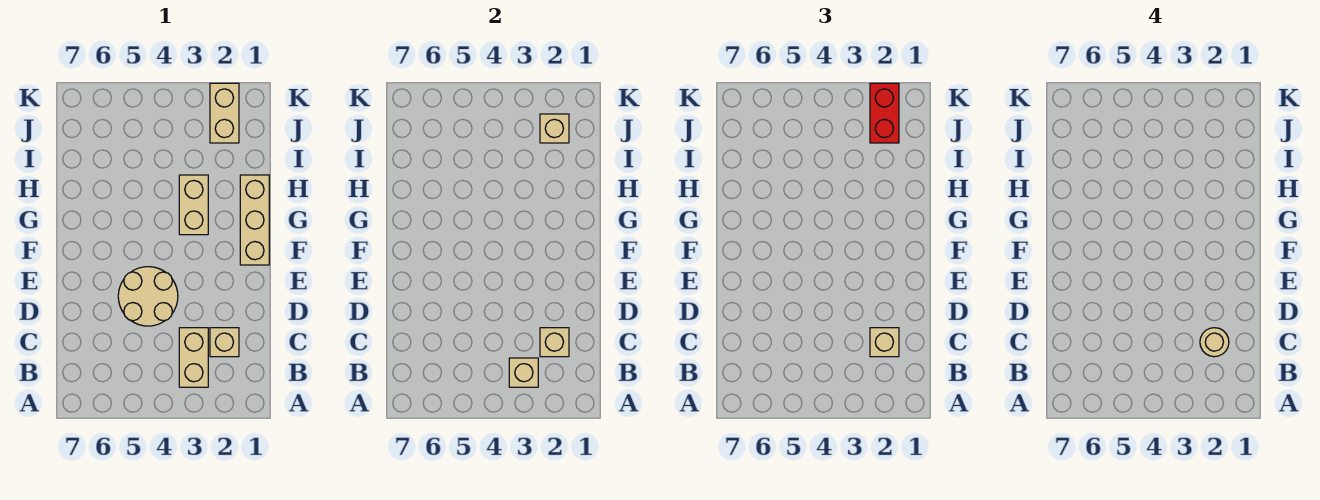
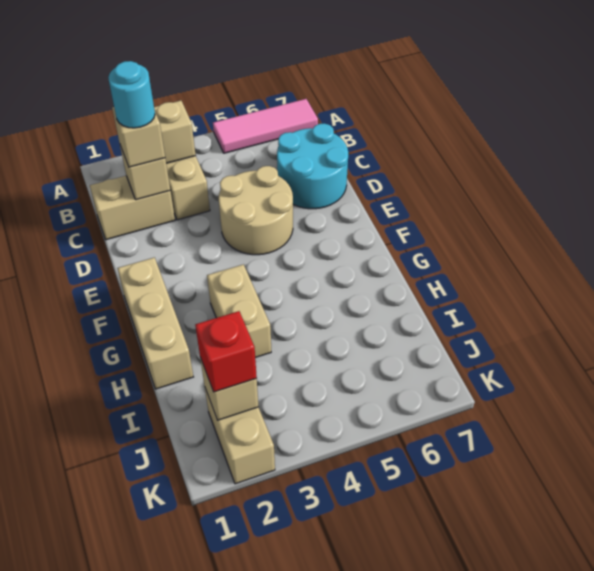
none -> pink 1x3 tile [213,99,318,153]
tan 1x1 brick [210,328,239,357] -> tan 1x2 brick [90,176,175,240]
tan 1x1 round brick [1200,328,1229,357] -> cyan 1x1 round brick [108,61,155,128]
none -> cyan 2x2 round brick [277,123,348,209]
red 1x2 brick [870,83,899,143] -> red 1x1 brick [195,311,257,392]

